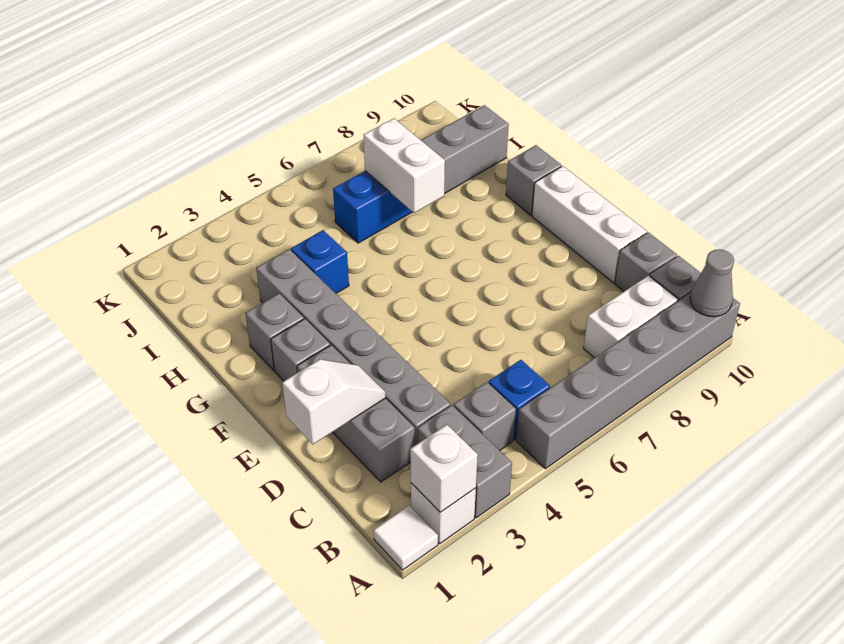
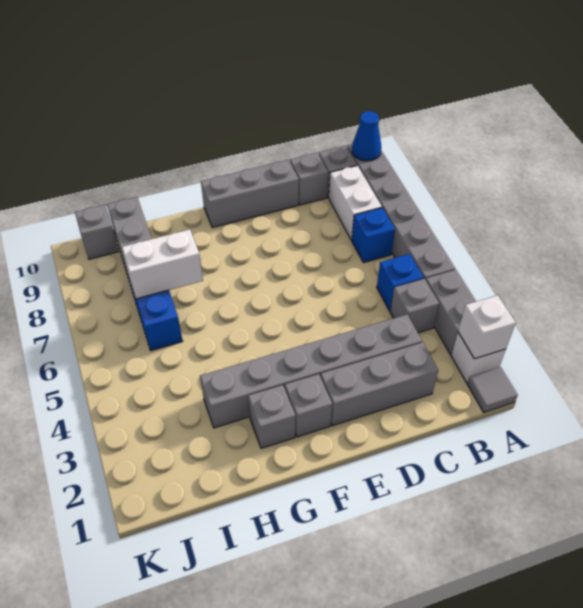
white 1x1 tile [374,506,438,570] -> grey 1x1 tile [467,367,518,412]
grey 1x2 brick [418,405,512,518] -> grey 1x2 brick turned to [426,270,476,354]
grey 1x1 cone [690,249,734,317] -> blue 1x1 cone [352,111,381,161]
white 1x2 slope [282,359,385,444] -> none
white 1x3 brick [532,166,647,283] -> grey 1x3 brick [201,160,299,228]
grey 1x1 brick [506,145,561,215] -> grey 1x1 brick moved to [75,205,119,259]
blue 1x1 brick [291,230,349,293] -> blue 1x1 brick moved to [352,208,395,263]

